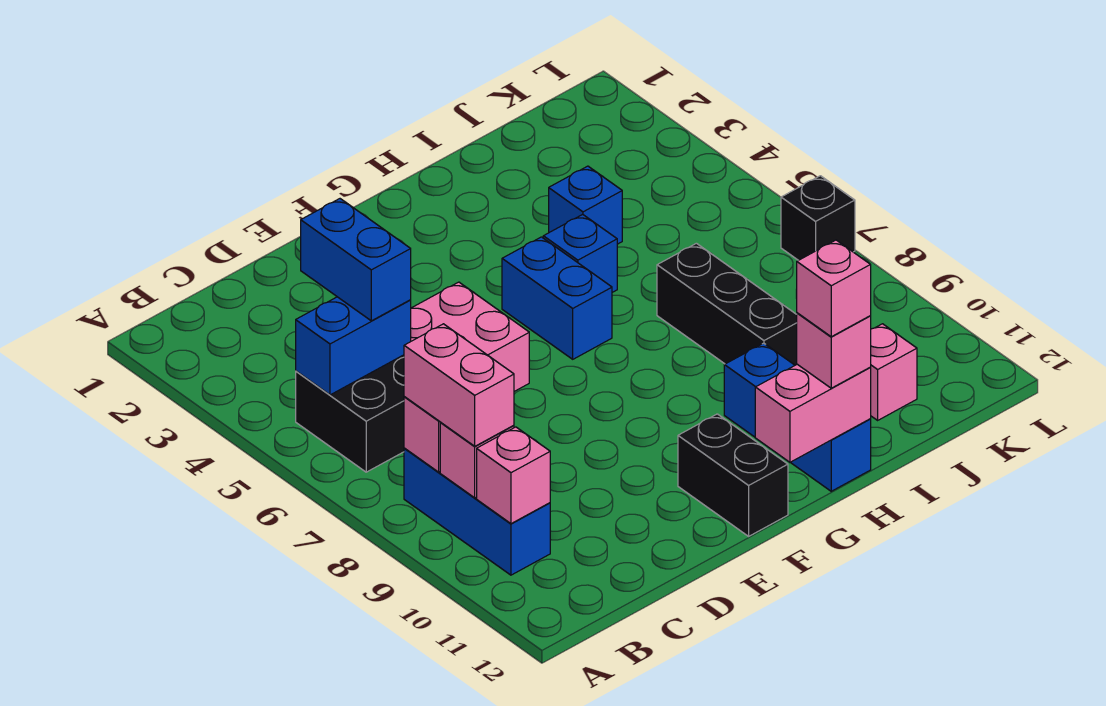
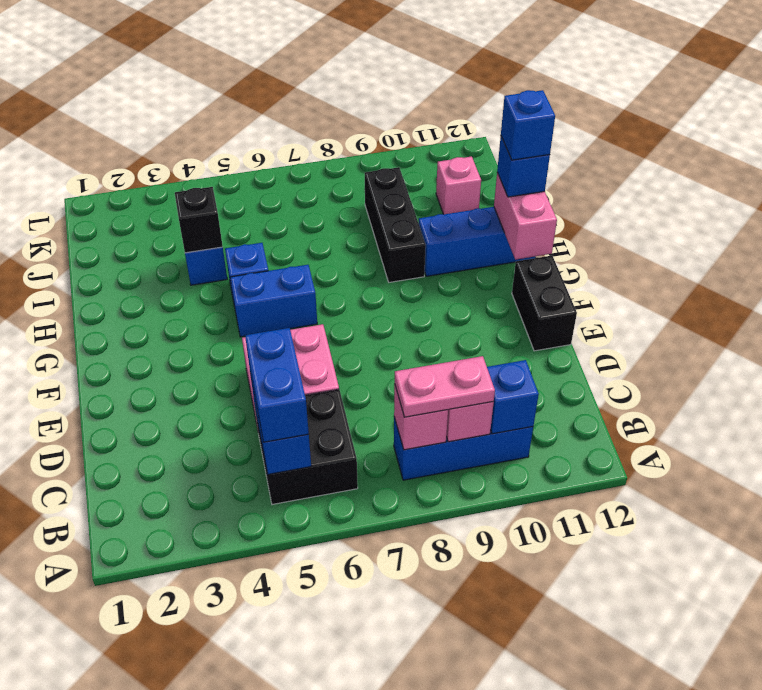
pink 1x2 brick [404,324,514,446] -> pink 1x2 plate [395,356,495,417]
pink 1x1 brick [477,427,550,524] -> blue 1x1 brick [487,360,539,434]
blue 1x2 brick [301,199,411,321] -> blue 1x2 brick turned to [245,328,309,442]
black 1x2 brick [678,414,788,536] -> black 1x2 brick turned to [512,256,577,351]
pink 1x1 brick [797,313,871,388] -> blue 1x1 brick [497,137,550,197]
pink 1x1 brick [797,240,871,337] -> blue 1x1 brick [501,90,555,160]
black 1x3 brick [657,243,797,365] -> black 1x3 brick turned to [365,167,426,282]
black 1x1 brick [781,176,855,260] -> black 1x1 brick moved to [175,187,223,253]

